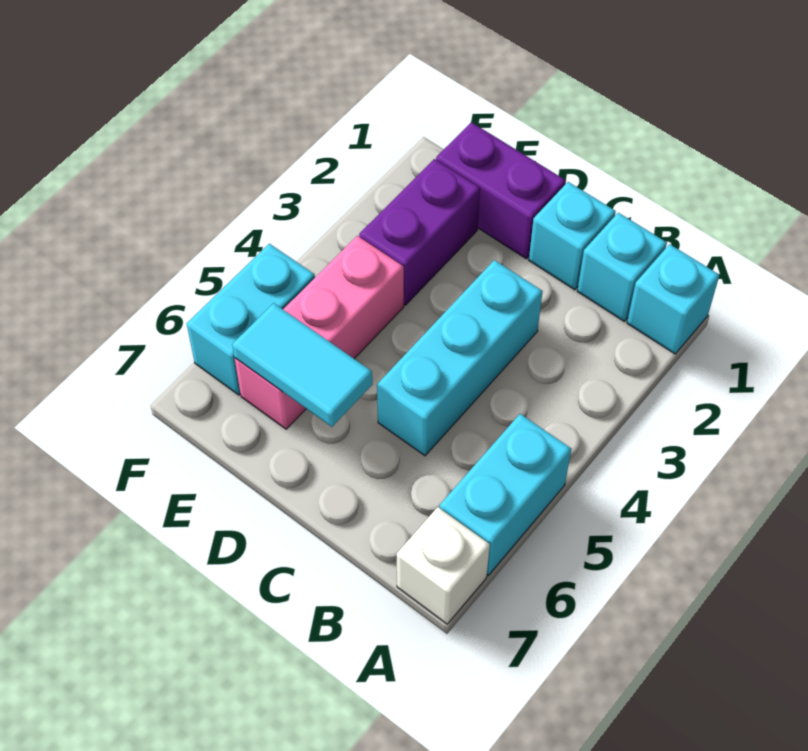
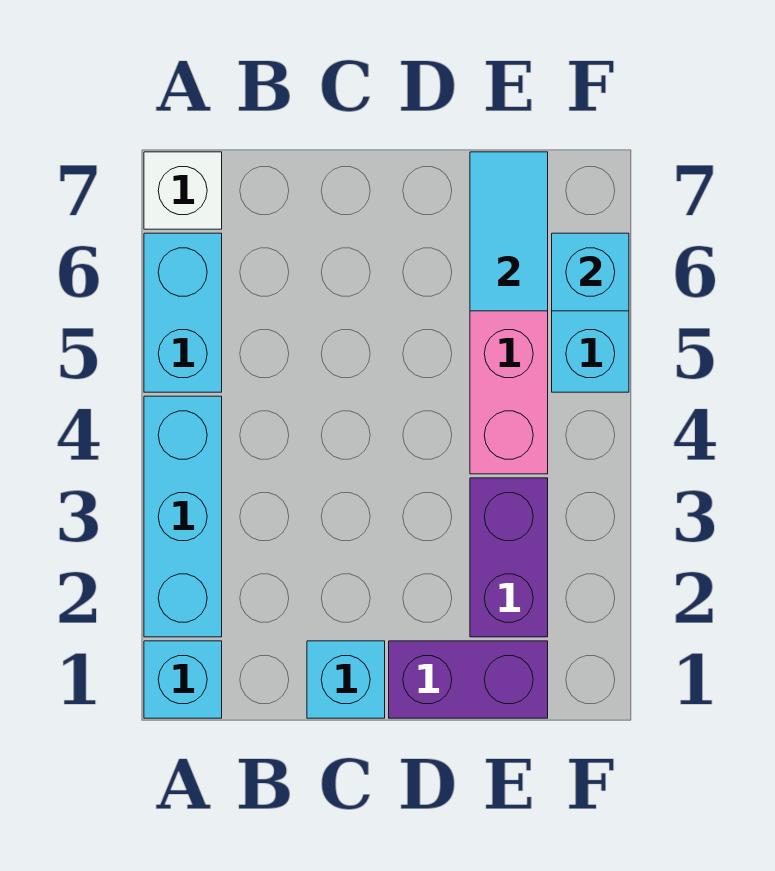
cyan 1x1 brick [577,213,667,322] -> cyan 1x1 brick moved to [552,233,629,311]
cyan 1x3 brick [377,260,543,456] -> cyan 1x3 brick moved to [144,396,222,637]
cyan 1x2 tile [232,303,372,427] -> cyan 1x2 tile turned to [470,152,548,311]

